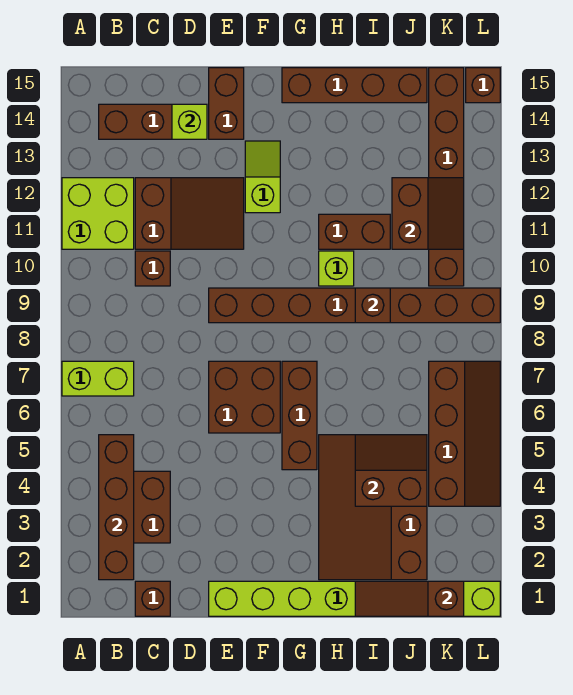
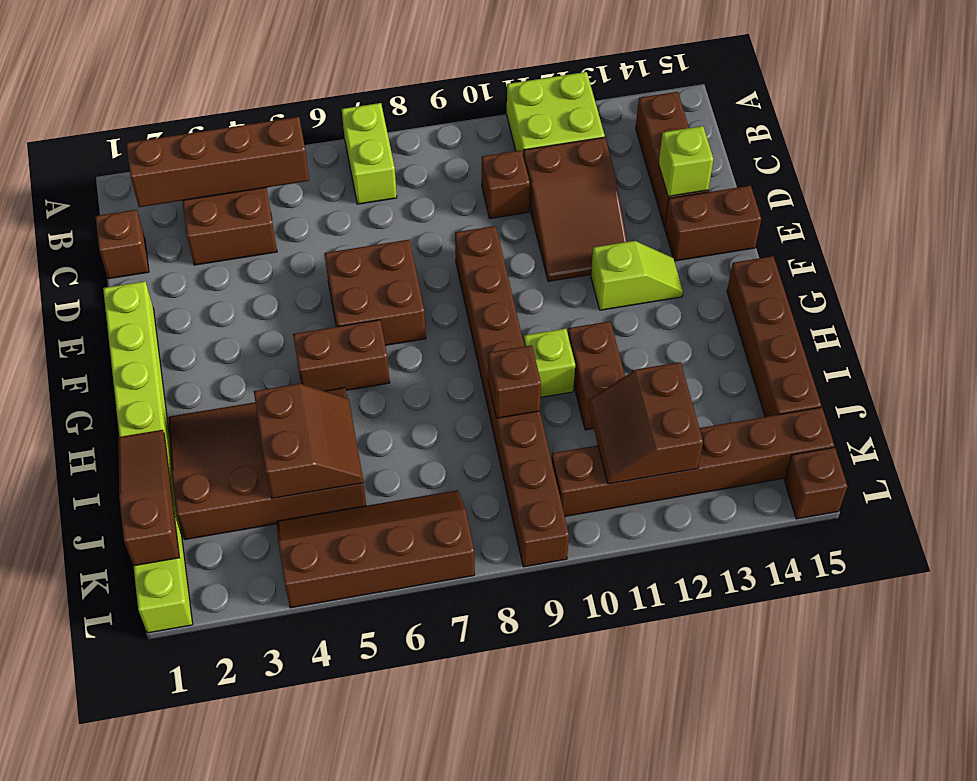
brown 1x3 brick [282,361,317,470] -> brown 1x2 brick [293,320,390,391]
brown 2x2 slope [392,178,464,249] -> brown 2x2 slope turned to [588,362,703,484]
brown 2x4 slope [429,361,500,506] -> brown 2x4 slope turned to [277,490,475,608]

